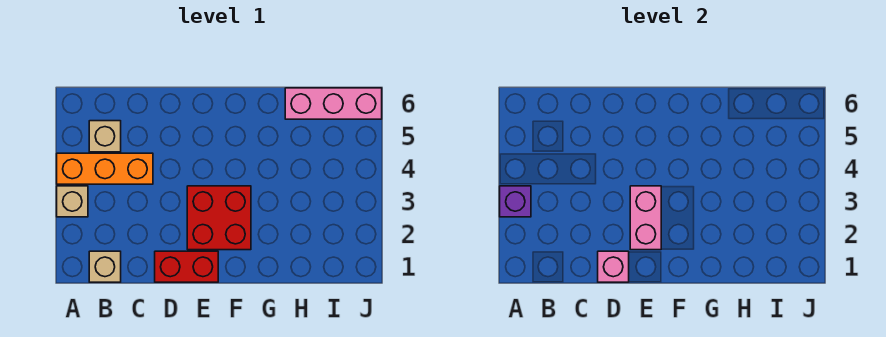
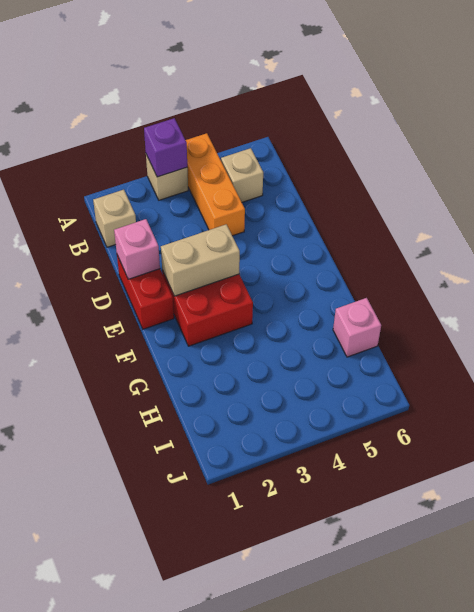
pink 1x2 brick [630,186,661,250] -> tan 1x2 brick [161,224,240,296]
pink 1x3 brick [285,88,382,119] -> pink 1x1 brick [333,298,381,357]

